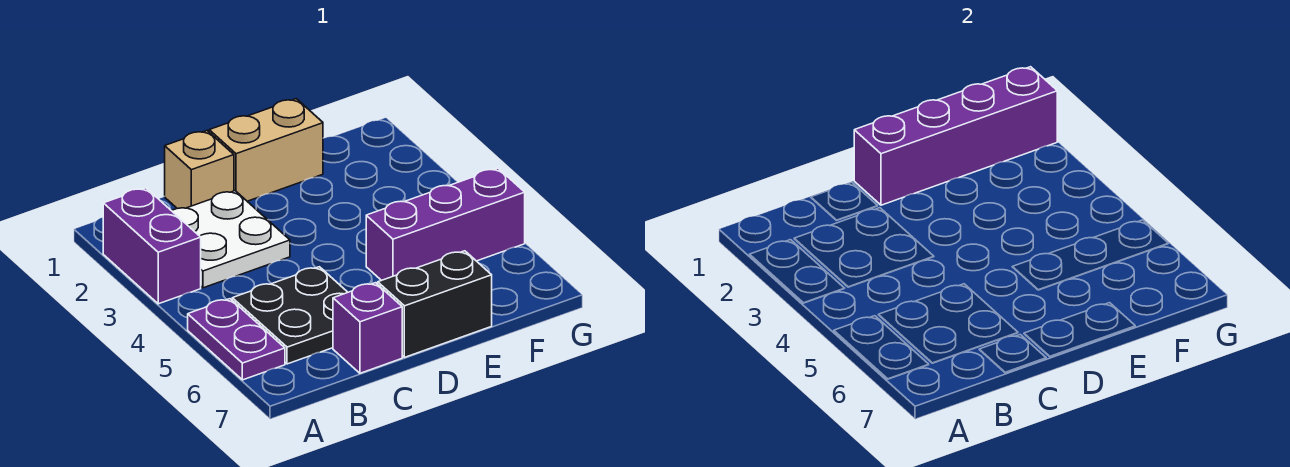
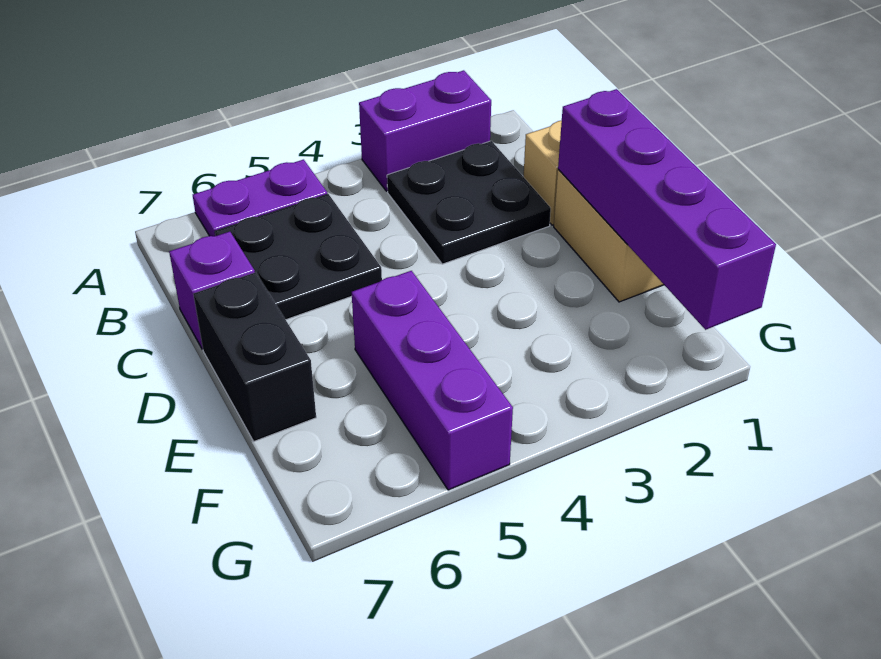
white 2x2 plate [172,191,290,288] -> black 2x2 plate [387,141,551,264]

